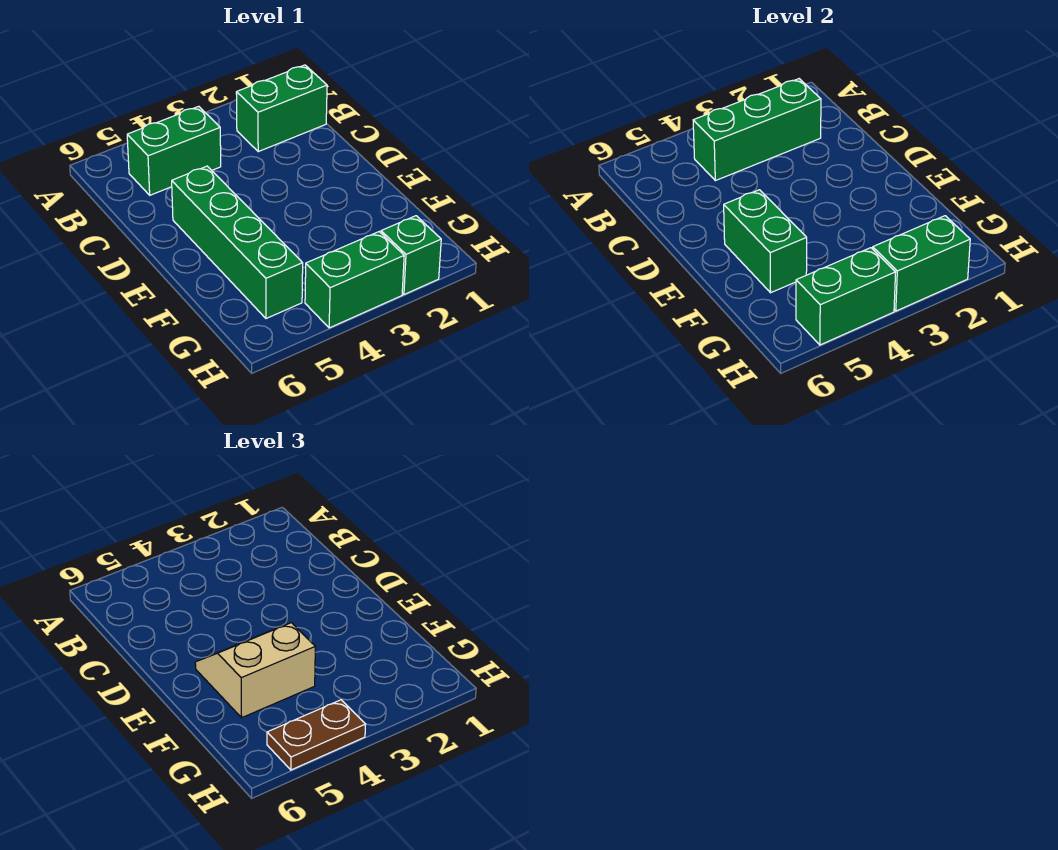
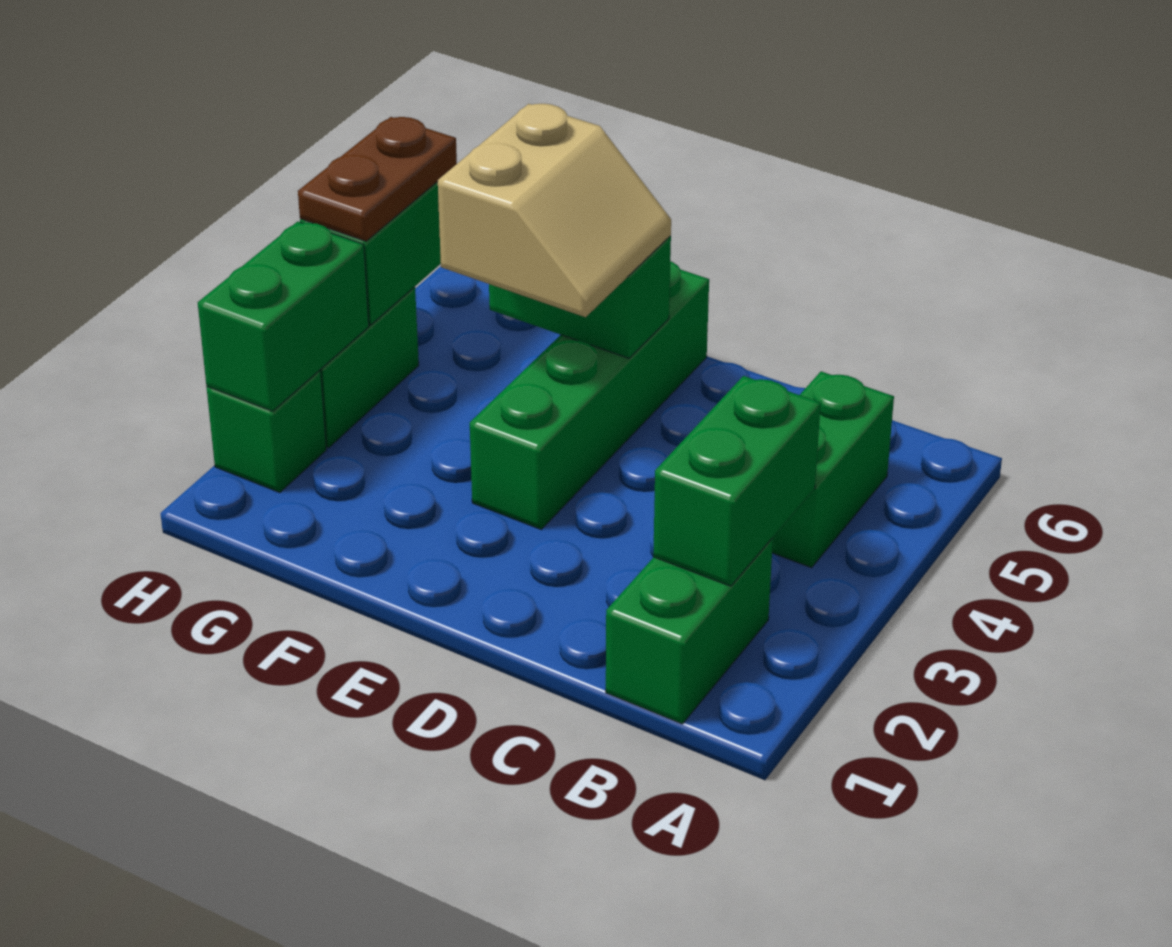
green 1x3 brick [693,79,821,181] -> green 1x2 brick [653,376,821,586]
green 1x4 brick [172,166,303,318] -> green 1x4 brick turned to [470,261,709,529]

